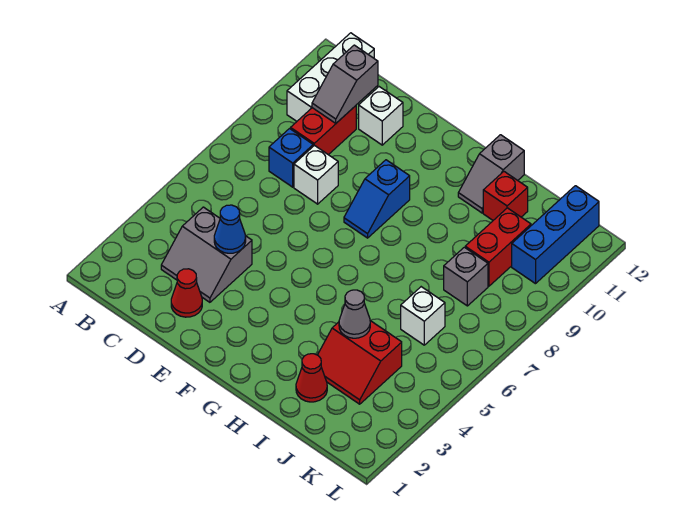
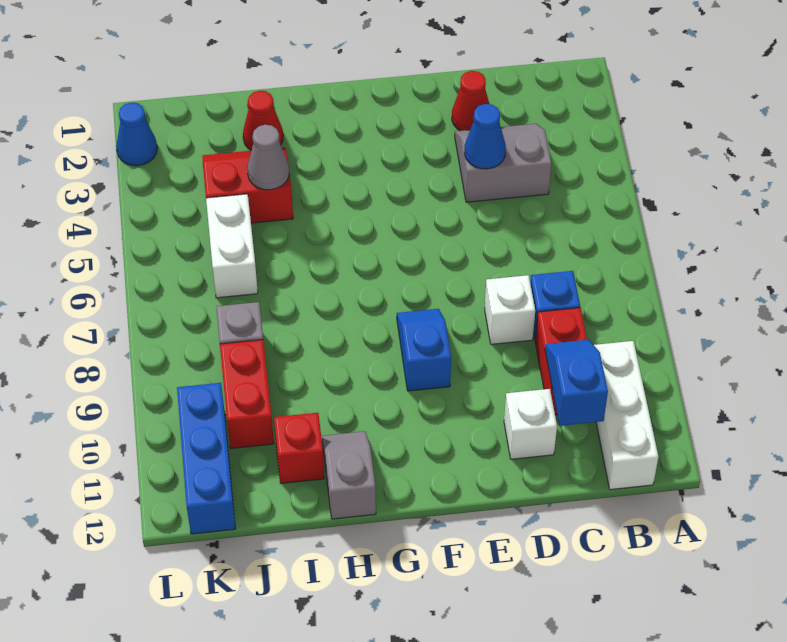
grey 1x2 slope [312,45,378,123] -> blue 1x2 slope [545,340,608,426]
white 1x1 brick [401,287,445,345] -> white 1x2 brick [206,194,258,298]
none -> blue 1x1 cone [116,103,157,166]

